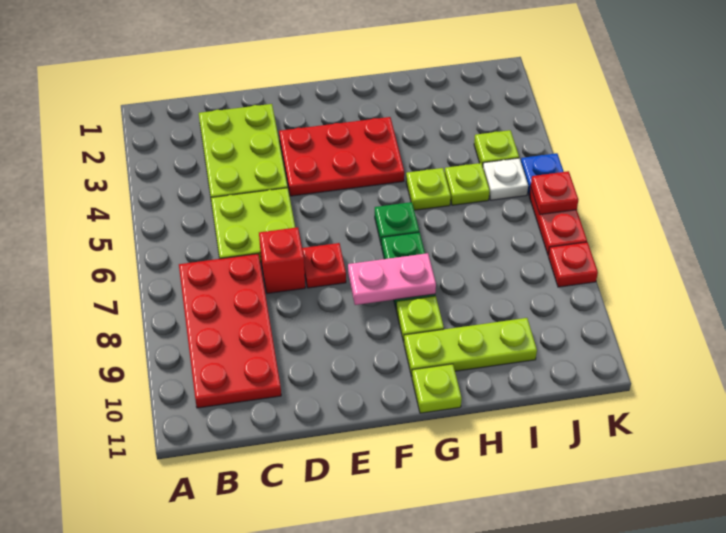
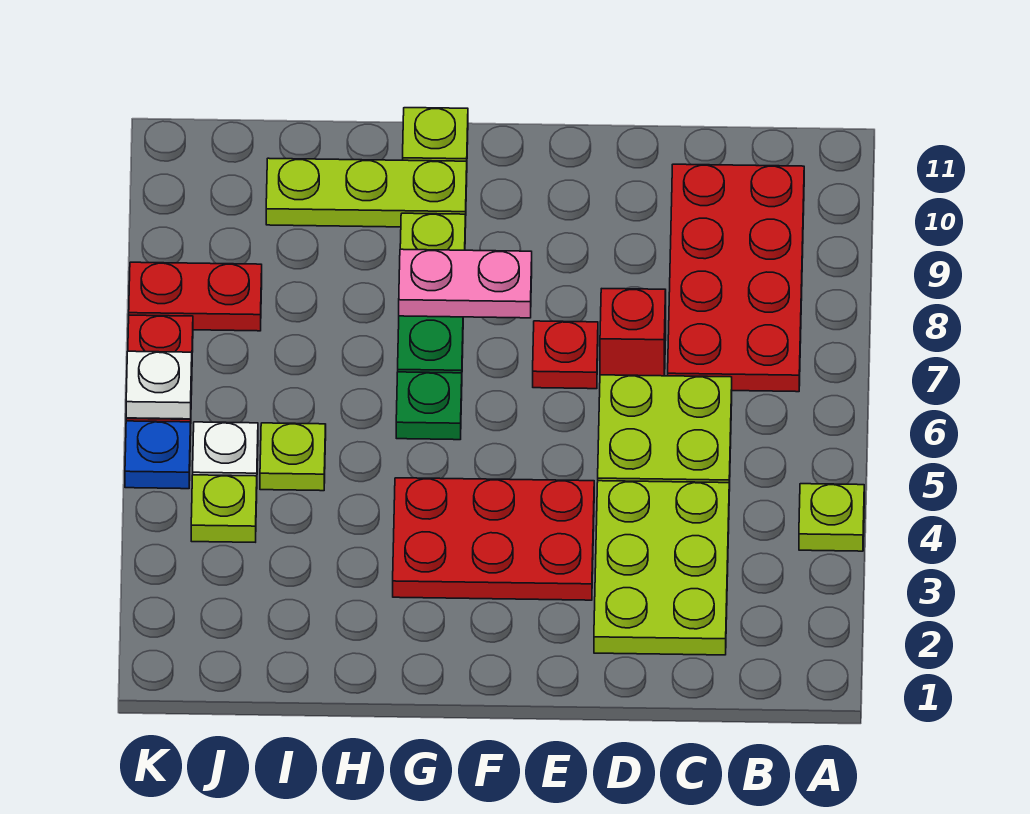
lime 1x1 plate [406,168,451,210] -> lime 1x1 plate moved to [799,484,864,551]
red 1x1 plate [531,171,578,215] -> white 1x1 plate [126,351,192,419]
red 1x1 plate [548,242,598,287] -> red 1x2 plate [129,262,262,331]

